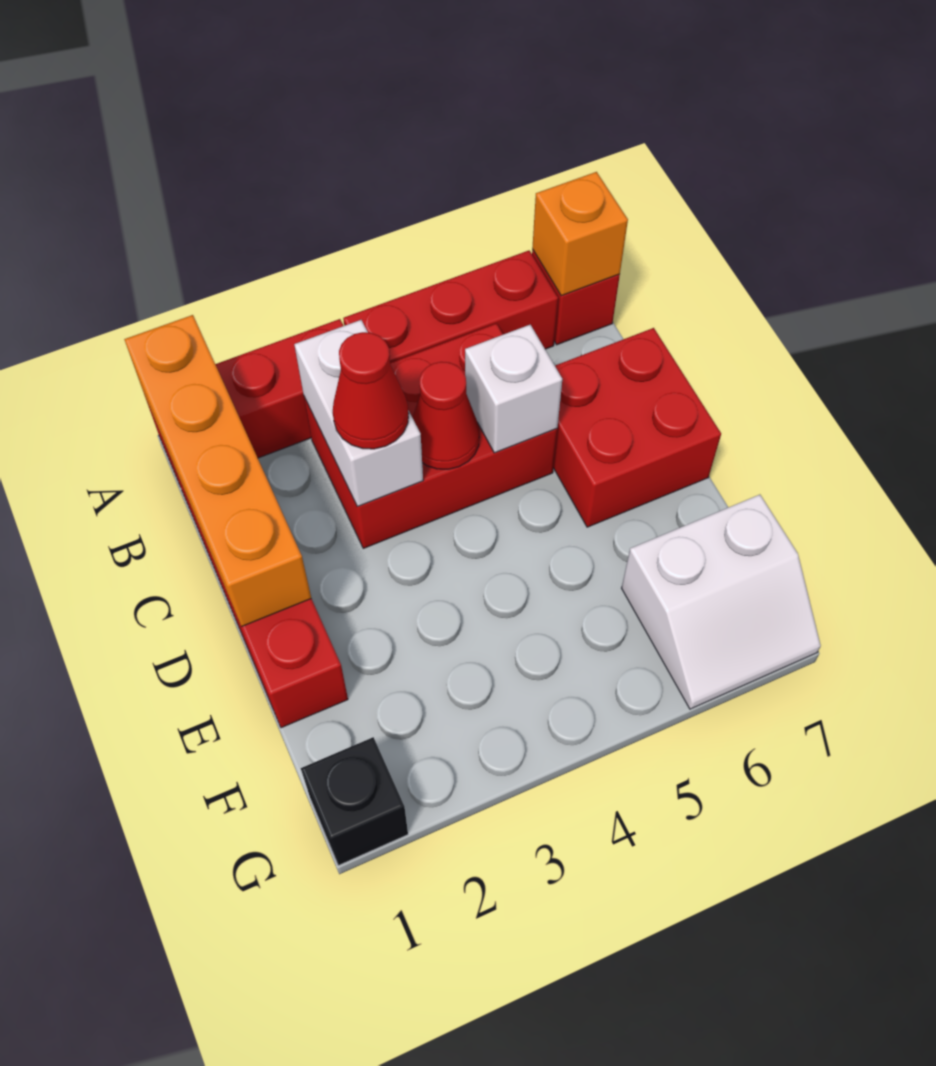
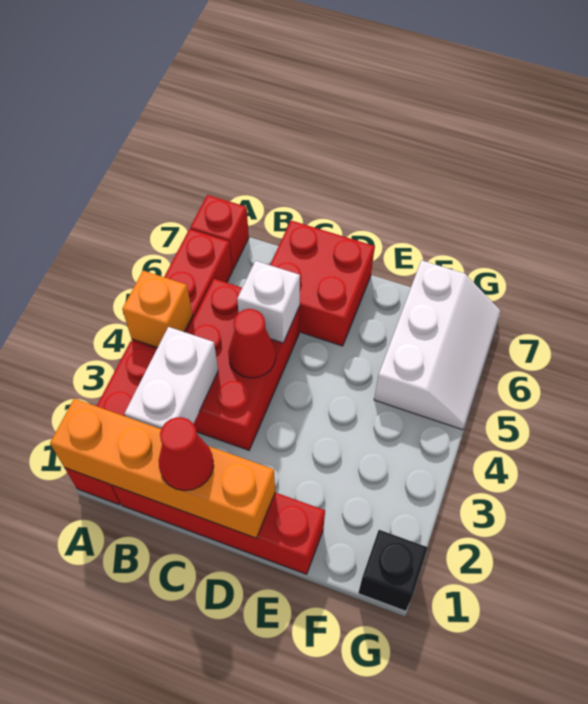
orange 1x1 brick [532,172,628,296] -> orange 1x1 brick moved to [122,271,193,348]
white 1x2 brick [294,320,423,507] -> white 1x2 brick turned to [125,327,218,429]
red 1x1 cone [333,332,409,449] -> red 1x1 cone moved to [159,417,214,491]
white 2x2 slope [622,495,821,709] -> white 2x3 slope [374,260,500,430]

